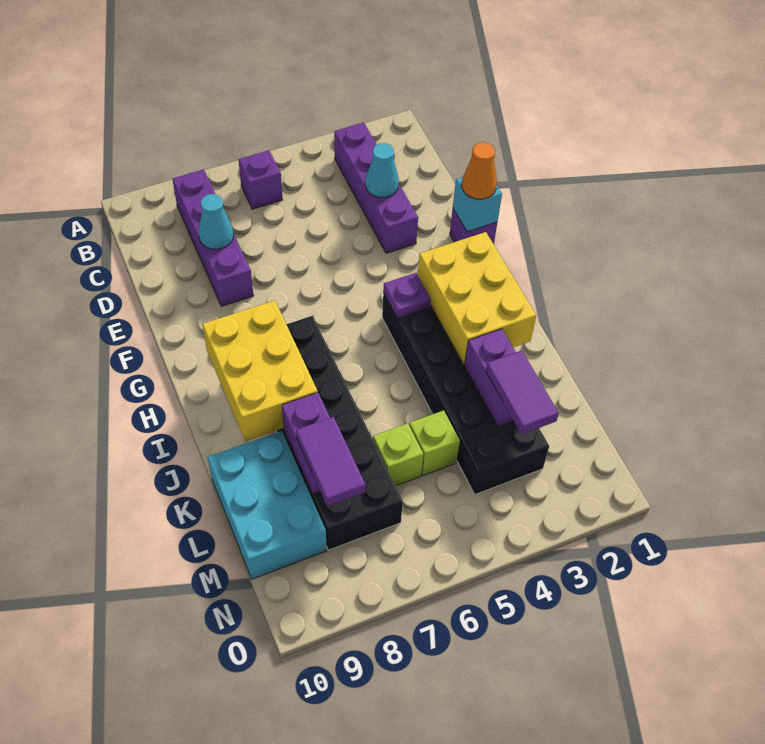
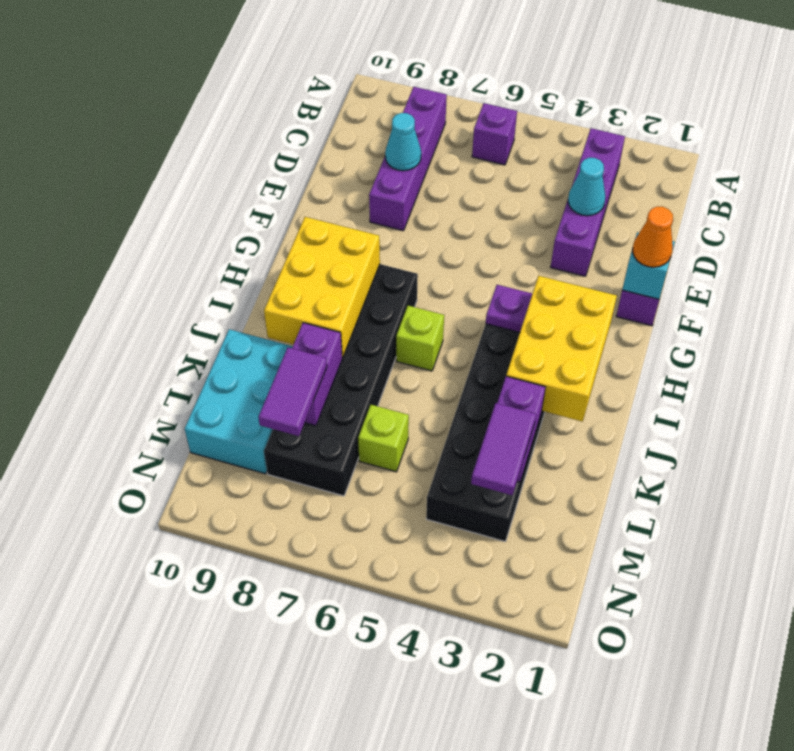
lime 1x1 brick [409,410,460,476] -> lime 1x1 brick moved to [396,306,444,371]

